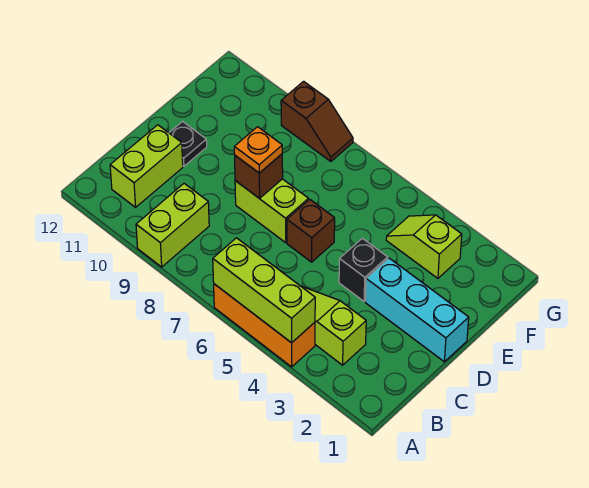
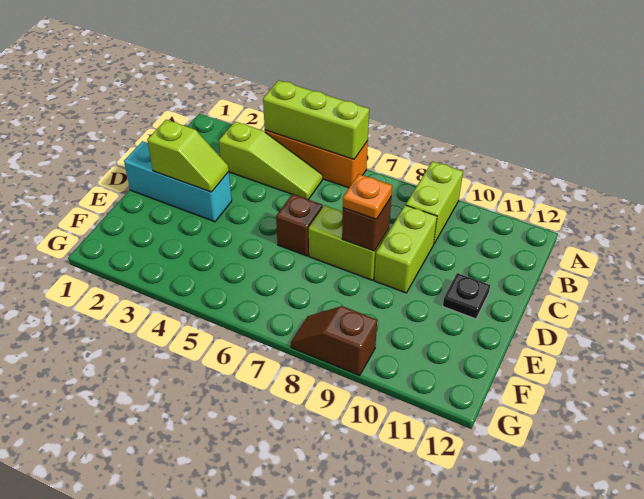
lime 1x2 brick [110,125,183,207] -> lime 1x2 brick moved to [374,205,437,293]
black 1x1 brick [339,238,388,301] -> none
lime 1x2 slope [386,215,462,278] -> lime 1x2 slope moved to [147,120,229,192]

